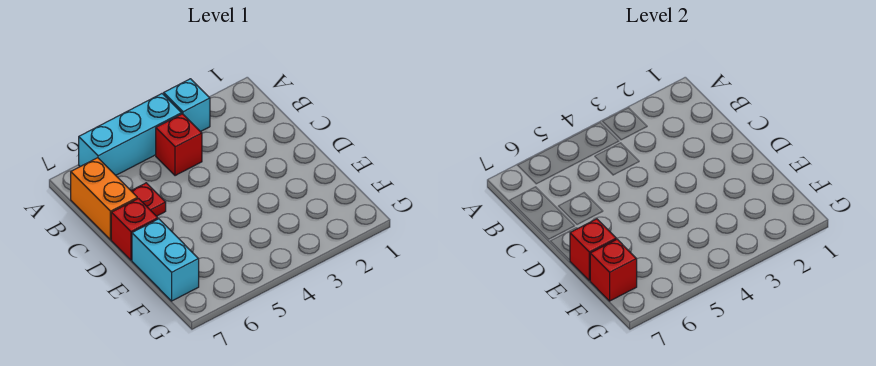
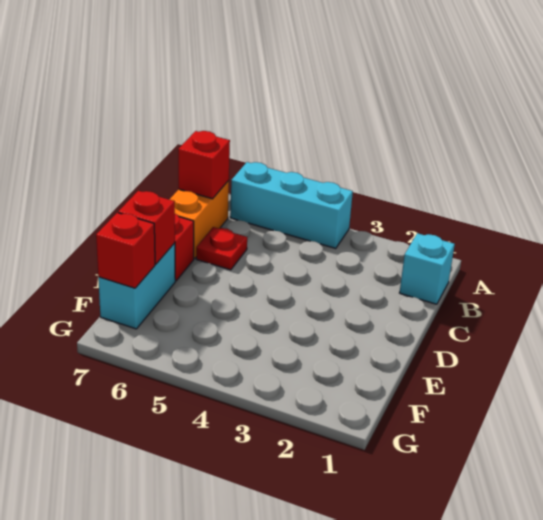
cyan 1x1 brick [164,79,210,132] -> cyan 1x1 brick moved to [400,233,455,304]
red 1x1 brick [156,114,202,176] -> red 1x1 brick moved to [178,131,230,199]

